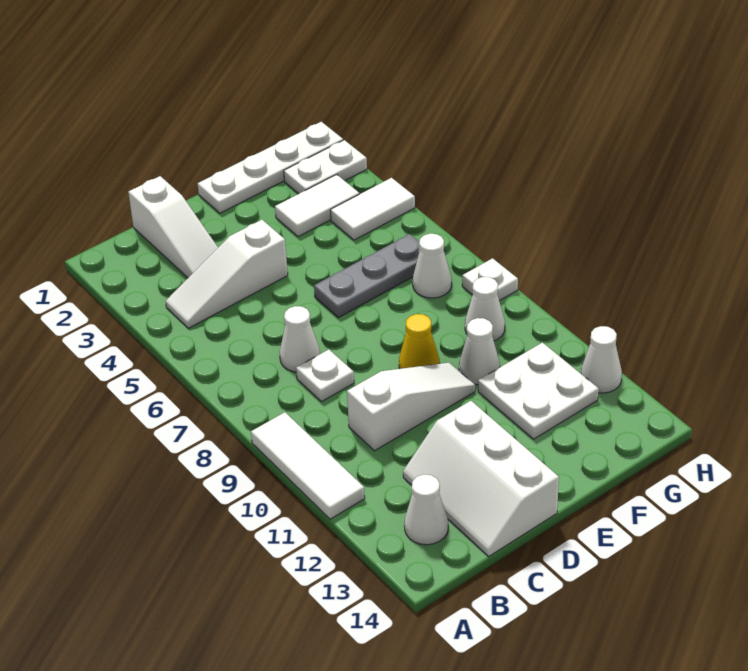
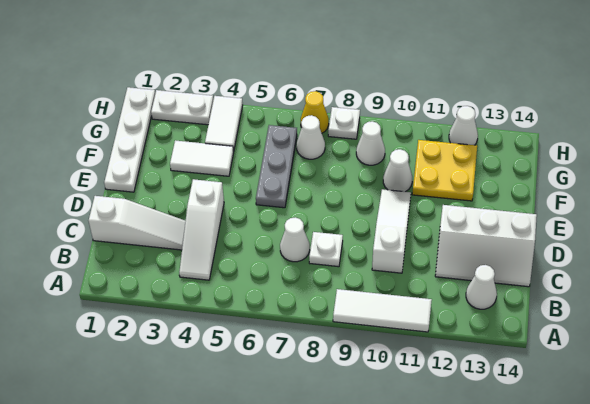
yellow 1x1 cone [399,314,440,369] -> yellow 1x1 cone moved to [301,91,329,133]
white 1x2 tile [275,175,359,237] -> white 1x2 tile turned to [170,140,234,176]
white 2x2 plate [478,343,599,439] -> yellow 2x2 plate [412,140,477,201]
white 1x2 plate [284,140,367,194] -> white 1x2 plate turned to [151,90,213,125]

